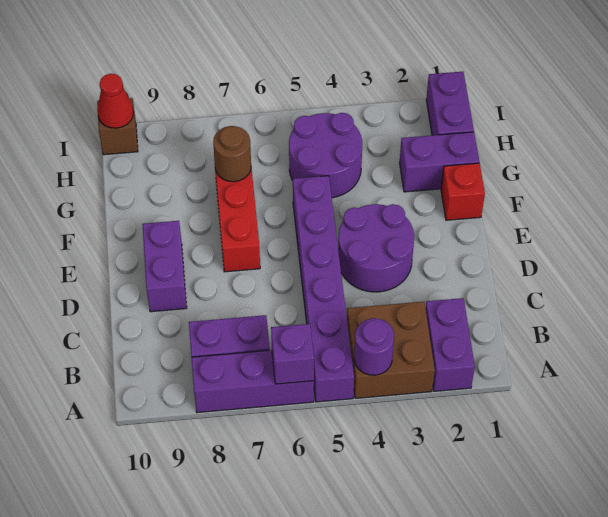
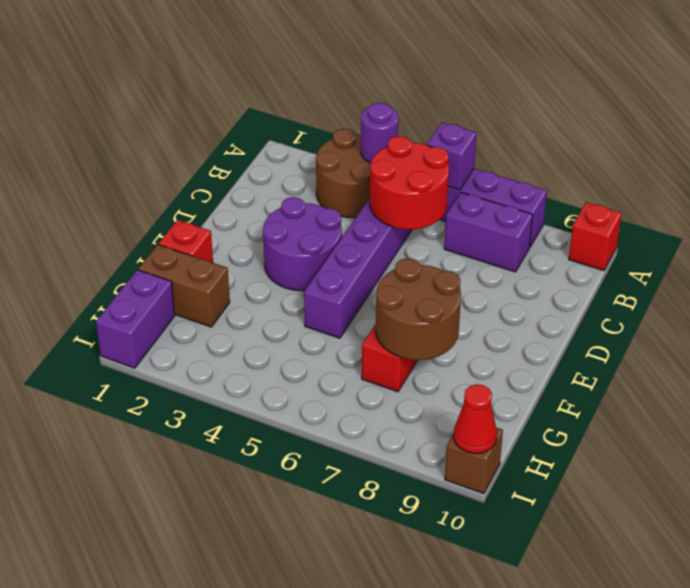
purple 1x2 brick [425,298,475,391] -> none
brown 2x2 brick [347,302,435,398] -> brown 2x2 round brick [316,129,371,218]
none -> red 1x1 brick [569,202,622,271]
none -> red 2x2 round brick [370,136,449,229]
purple 1x2 brick [142,221,187,312] -> none
purple 1x2 brick [400,132,479,192] -> brown 1x2 brick [138,245,230,327]
purple 2x2 round brick [289,113,362,198] -> none
brown 1x1 round brick [213,126,251,182] -> brown 2x2 round brick [376,258,461,360]

